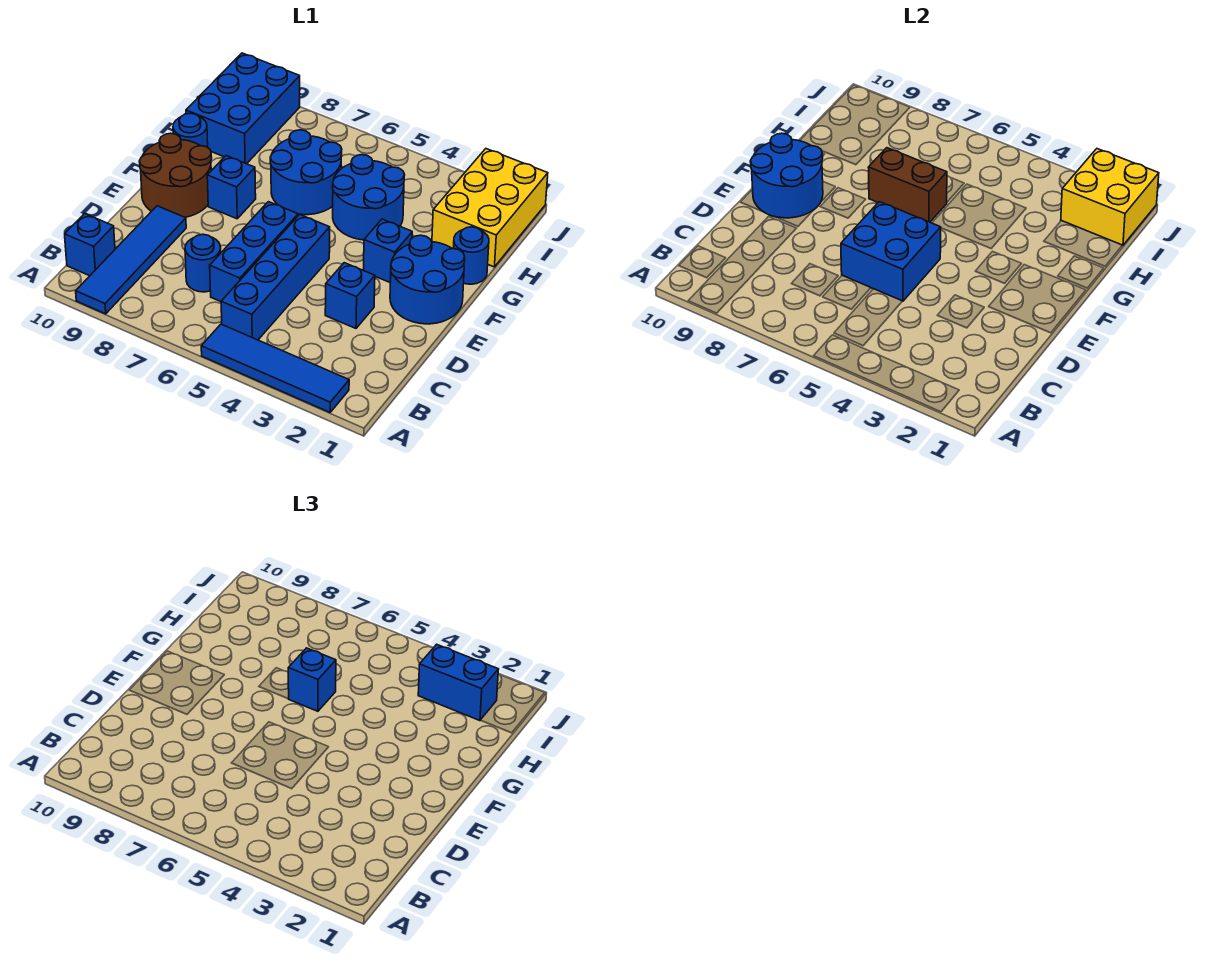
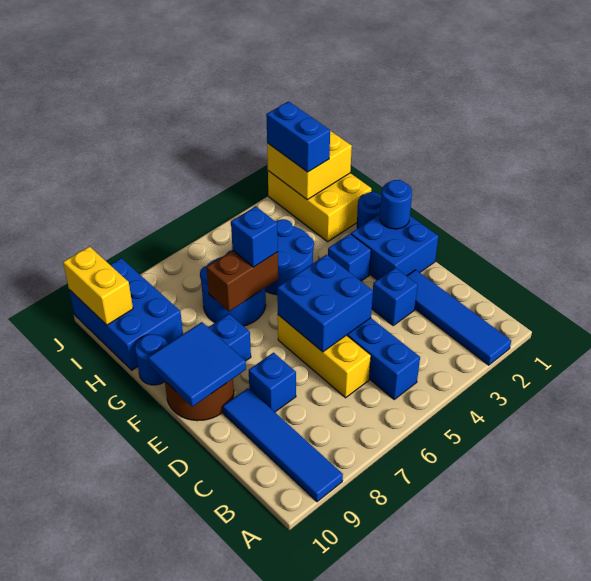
blue 1x4 tile [201,324,349,412] -> blue 1x4 tile turned to [407,270,511,365]
blue 1x1 brick [65,214,115,276] -> blue 1x1 brick moved to [249,353,296,412]
blue 1x3 brick [210,202,298,302] -> yellow 1x3 brick [278,315,371,398]
blue 1x1 round brick [185,234,221,292] -> blue 1x1 round brick moved to [380,180,412,229]
blue 2x2 round brick [390,235,465,324] -> blue 2x2 brick [351,214,438,280]
blue 2x2 round brick [750,133,823,218] -> blue 2x2 tile [148,322,246,407]
blue 1x2 brick [418,644,498,721] -> blue 1x2 brick turned to [266,101,330,172]
none -> yellow 1x2 brick [63,247,133,325]

